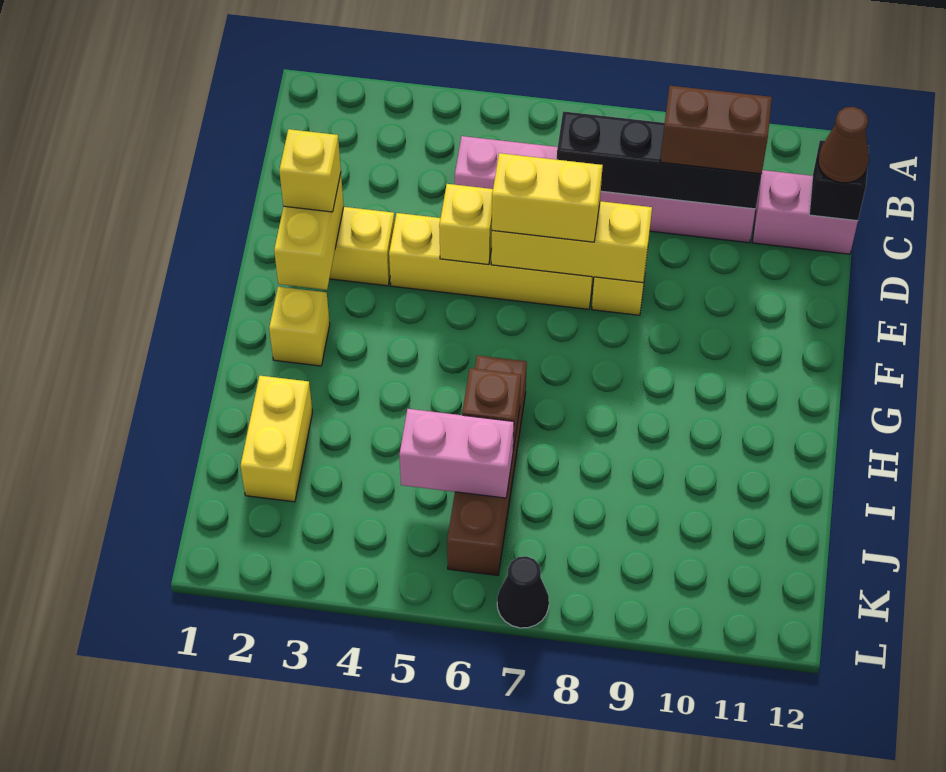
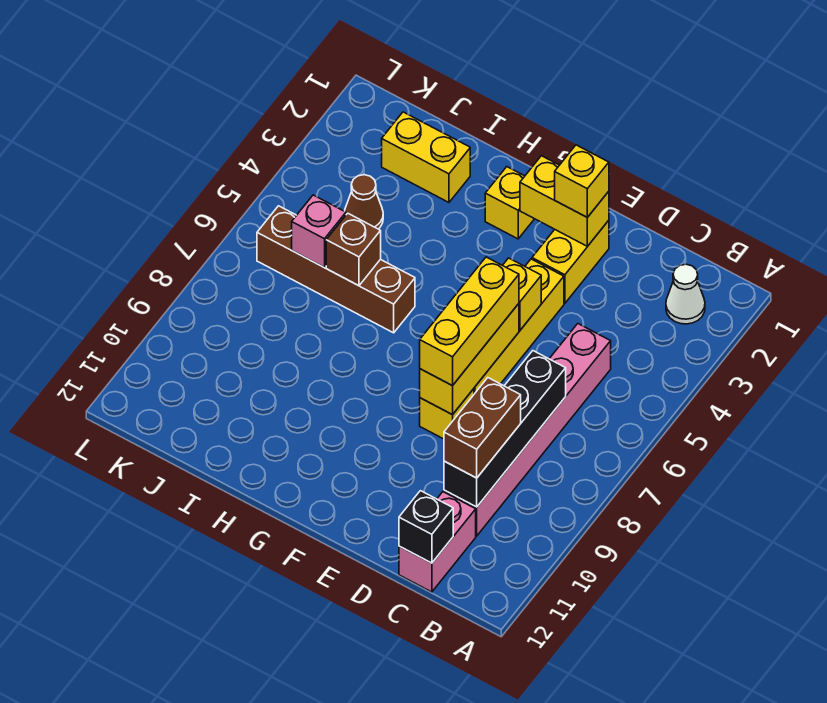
none -> white 1x1 cone [666,264,705,324]
brown 1x1 cone [818,107,869,183] -> brown 1x1 cone moved to [345,175,383,229]
yellow 1x2 brick [492,153,603,242] -> yellow 1x3 brick [420,257,519,386]
pink 1x2 brick [399,409,514,498] -> pink 1x1 brick [292,195,346,267]
black 1x1 cone [497,556,549,628] -> none

